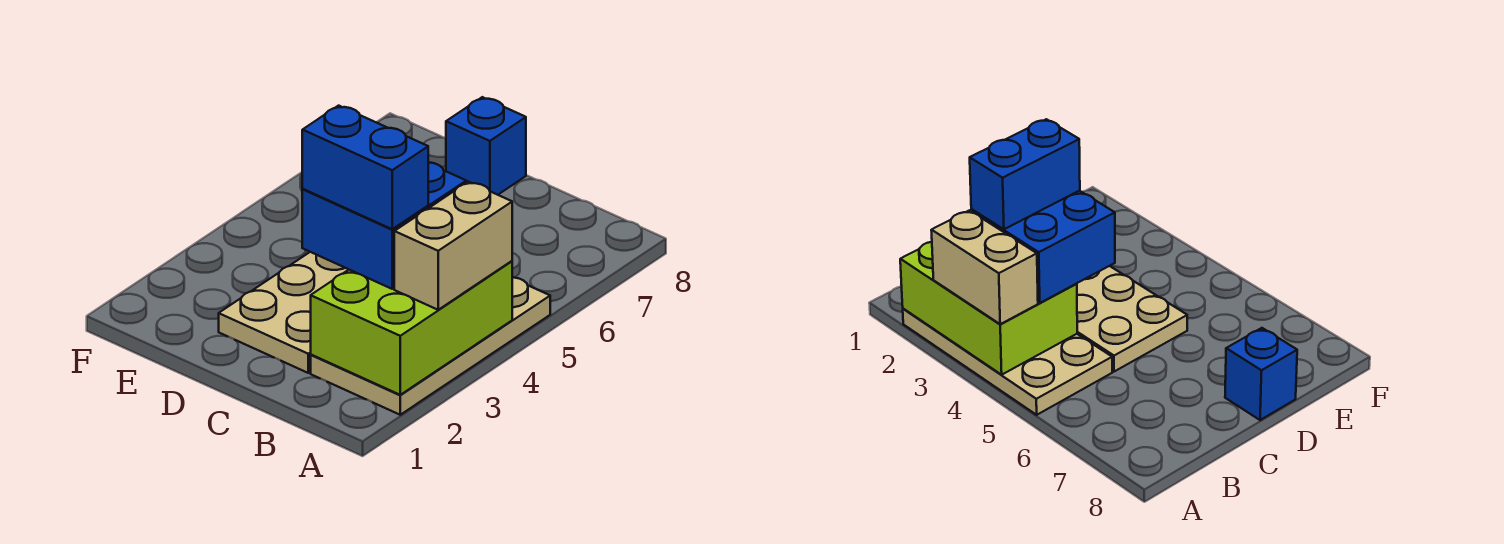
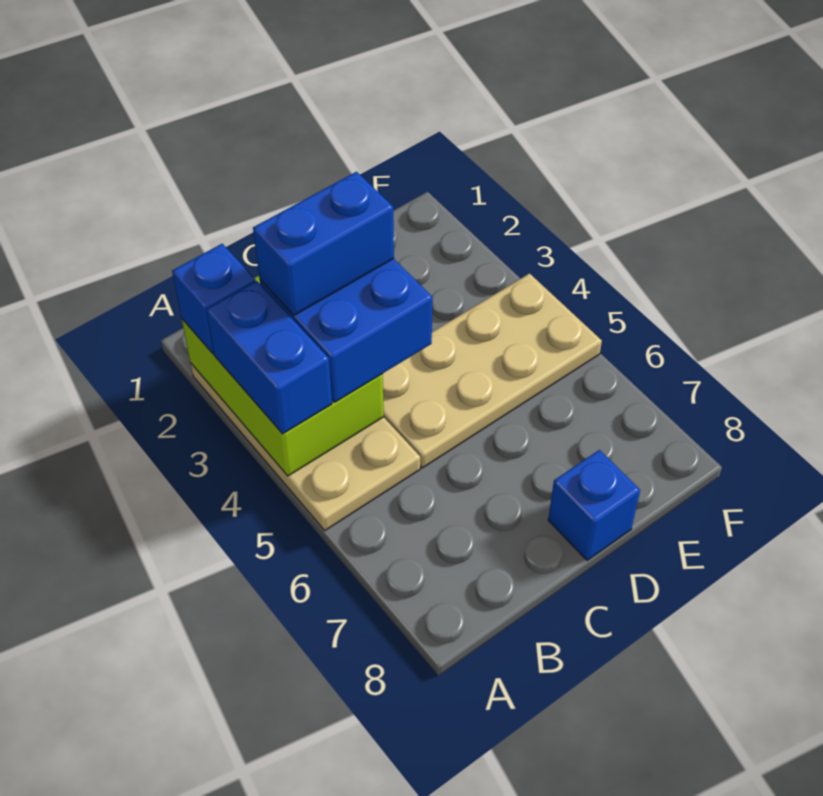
none -> blue 1x1 brick [172,244,256,354]
tan 1x2 brick [394,182,512,310] -> blue 1x2 brick [206,281,332,434]
tan 2x4 plate [219,252,349,373] -> tan 2x4 plate turned to [383,274,602,468]

